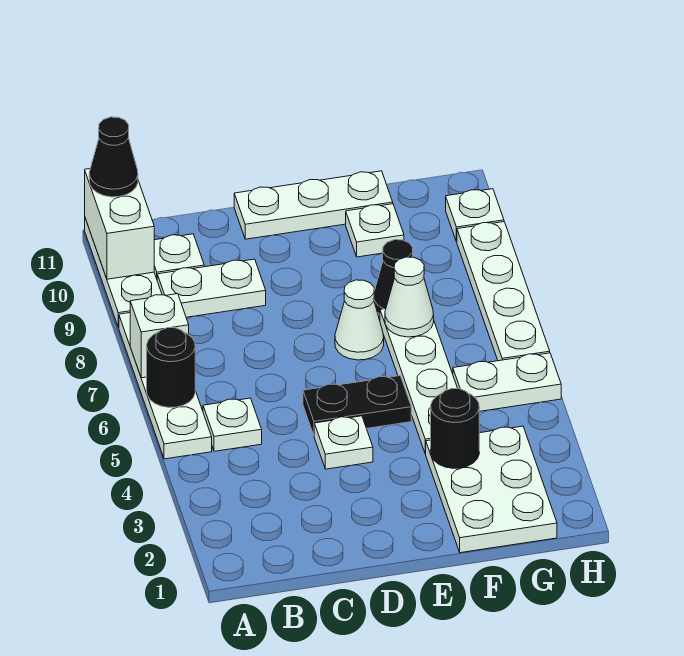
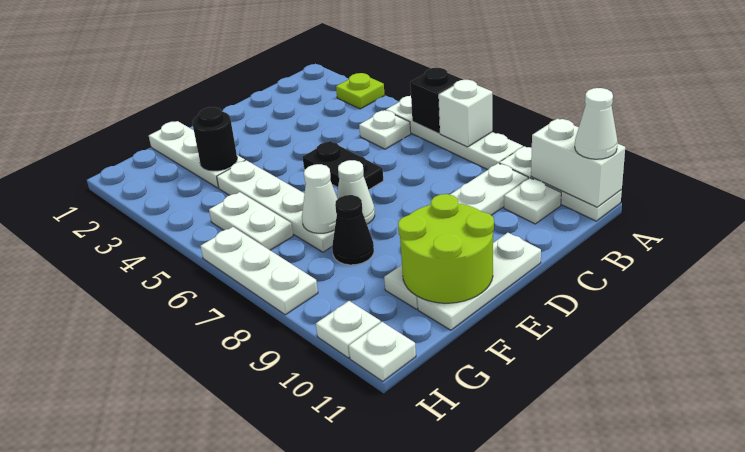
none -> lime 1x1 plate [336,73,385,109]
black 1x1 round brick [147,328,195,407] -> black 1x1 brick [410,68,463,134]
black 1x1 cone [89,117,138,197] -> white 1x1 cone [575,88,618,159]
white 1x1 plate [314,416,373,469] -> white 1x1 plate moved to [349,322,416,381]
black 1x2 plate [303,376,411,435] -> black 1x2 plate turned to [303,141,384,190]
none -> lime 2x2 round brick [398,194,494,303]
white 2x3 plate [426,426,557,553] -> white 1x3 plate [149,121,245,188]
white 1x2 plate [453,353,561,411] -> white 1x2 plate turned to [209,192,293,250]
white 1x4 plate [457,222,550,361] -> white 1x3 plate [201,227,318,315]

